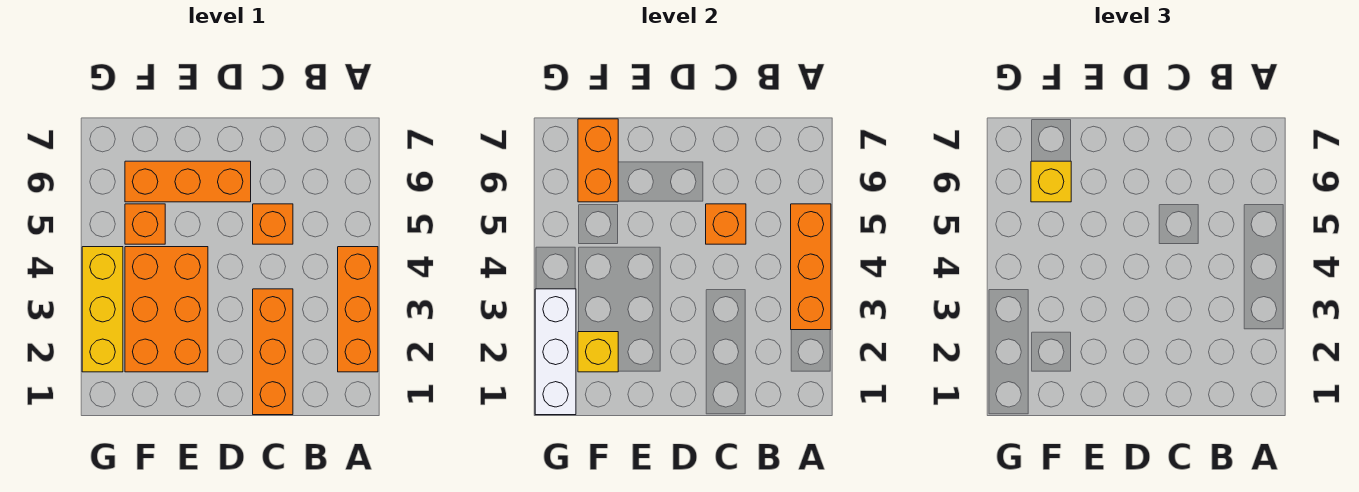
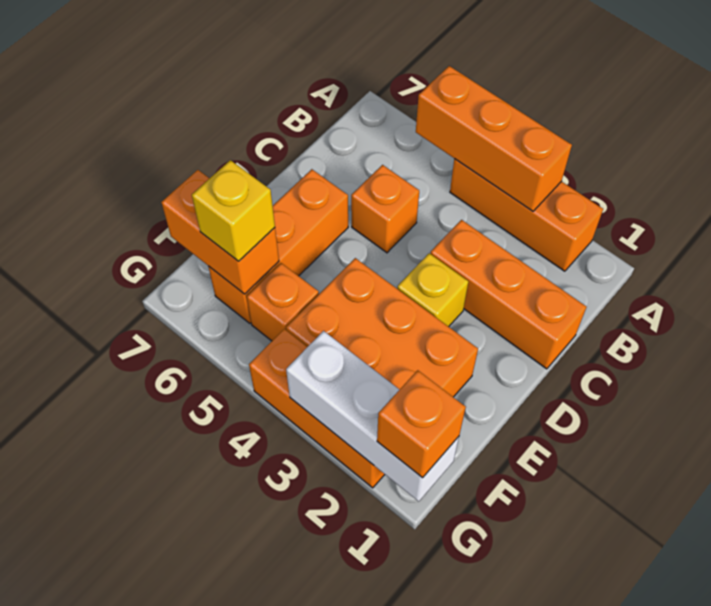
orange 1x1 brick [706,204,746,244] -> orange 1x1 brick moved to [377,370,466,478]
yellow 1x1 brick [578,332,618,372] -> yellow 1x1 brick moved to [397,253,468,327]
yellow 1x3 brick [82,247,123,372] -> orange 1x3 brick [249,329,385,488]

